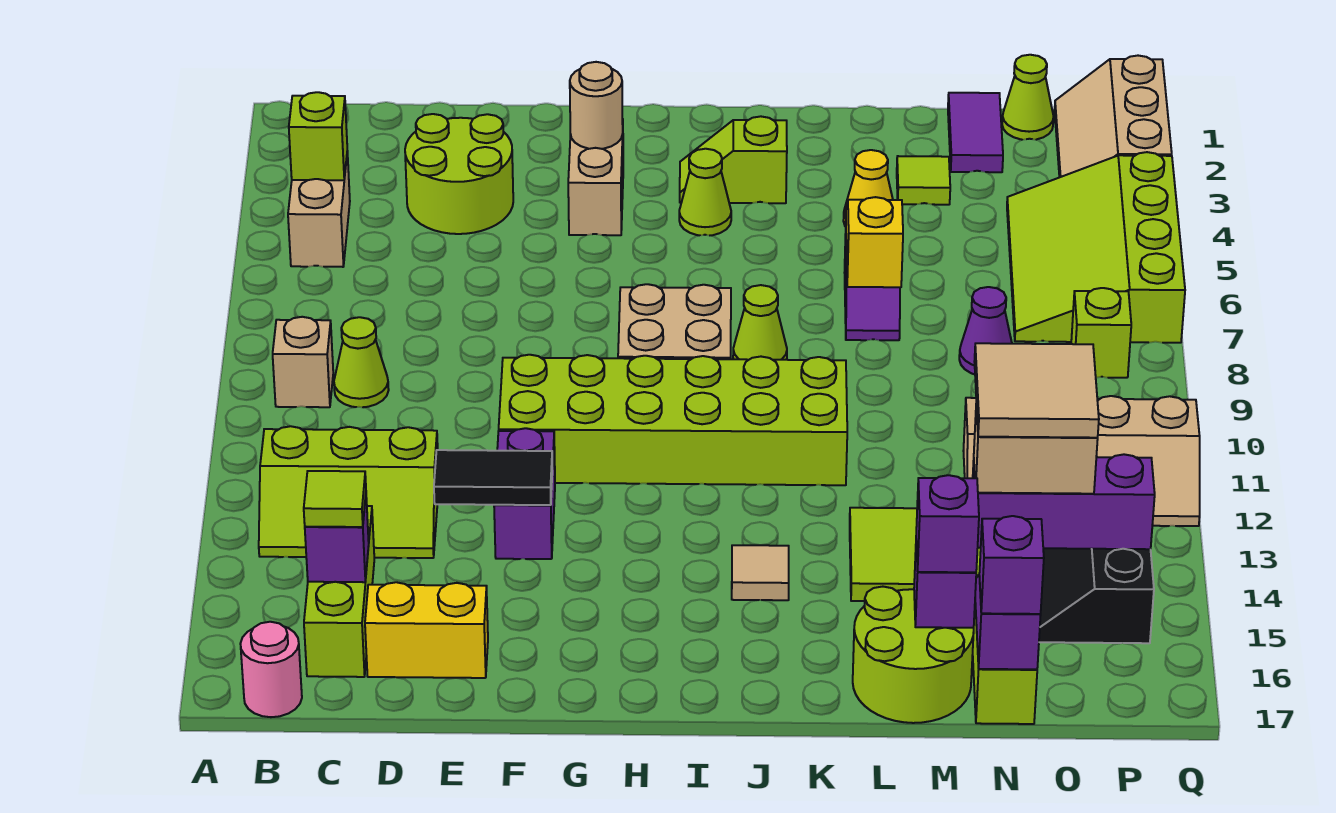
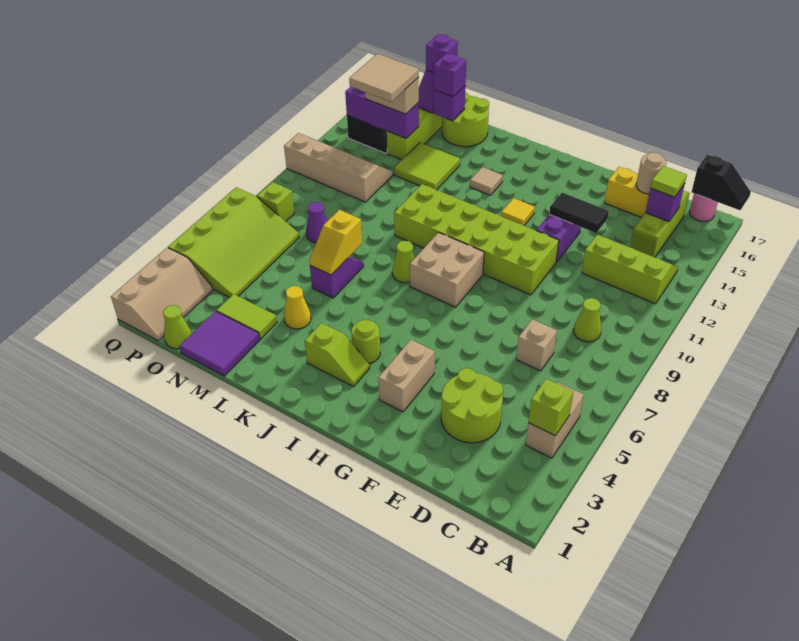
none -> black 1x2 slope [692,155,751,210]
tan 1x1 brick [273,317,333,407] -> tan 1x1 brick moved to [516,319,557,371]
tan 1x1 round brick [570,62,623,149] -> tan 1x1 round brick moved to [636,152,667,194]
none -> yellow 1x1 tile [501,198,535,225]
lime 1x1 cone [679,149,731,236] -> lime 1x1 round brick [351,320,380,363]
lime 1x1 tile [897,156,950,205] -> lime 1x2 tile [217,294,277,339]
purple 1x2 tile [948,93,1003,172] -> purple 2x2 tile [179,311,260,376]

